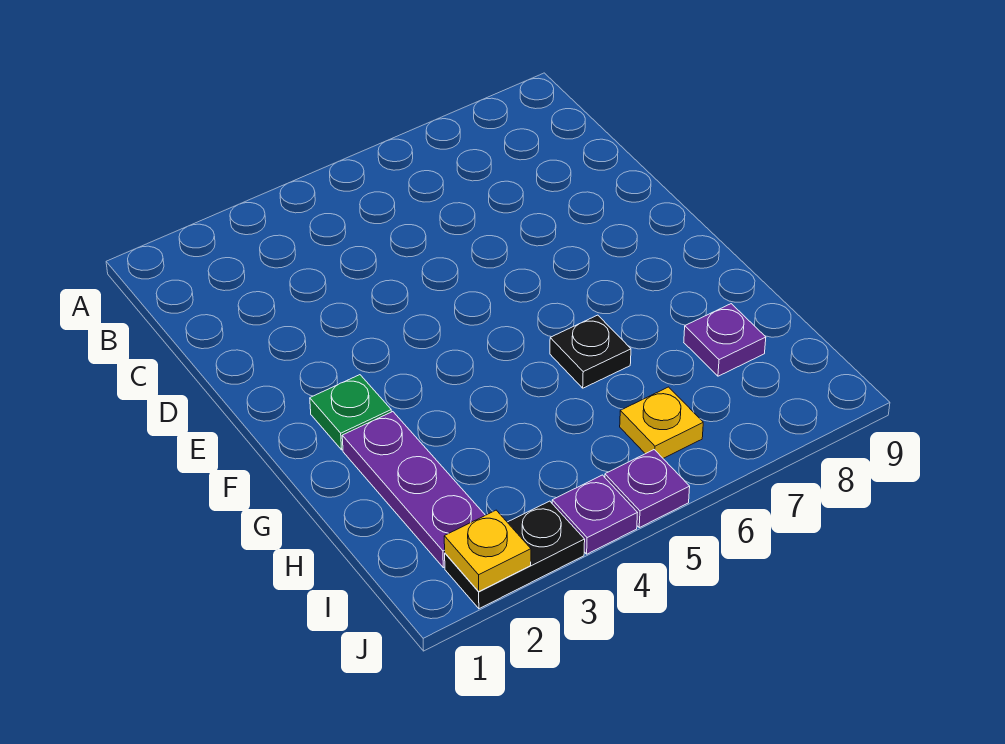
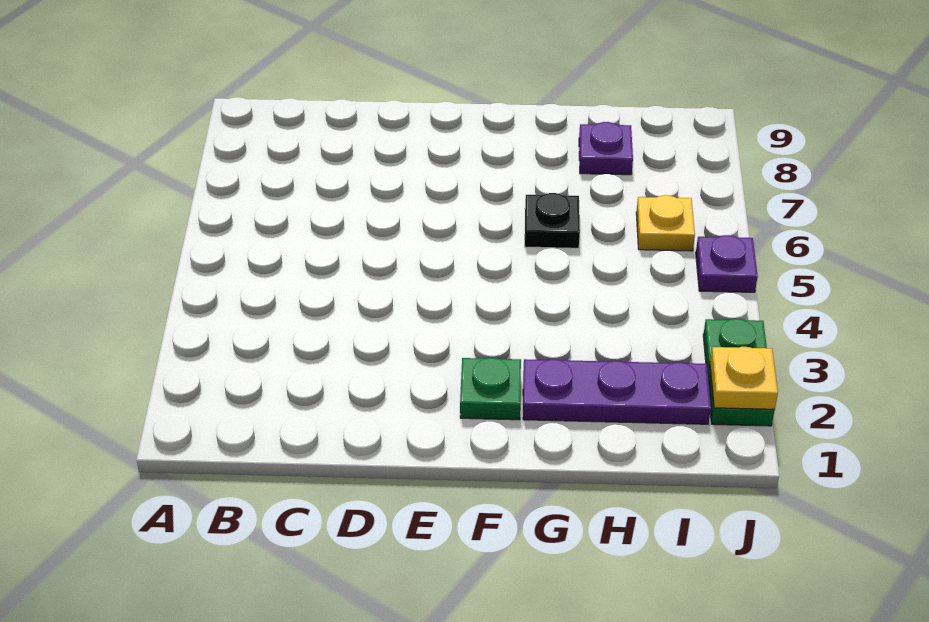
black 1x2 plate [445,501,585,609] -> green 1x2 plate [703,319,775,426]
purple 1x1 plate [552,475,637,554] -> none

